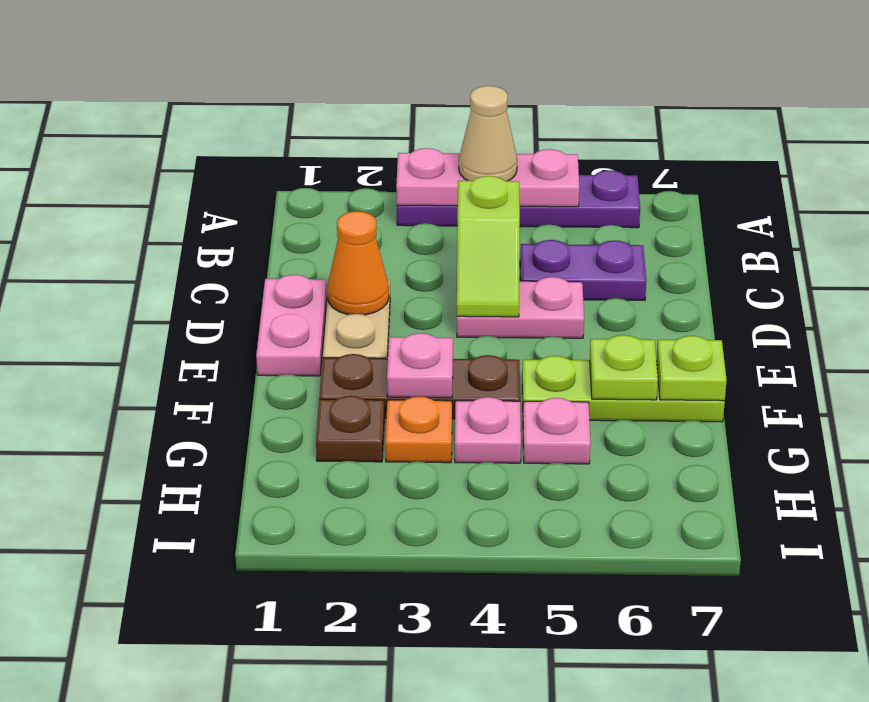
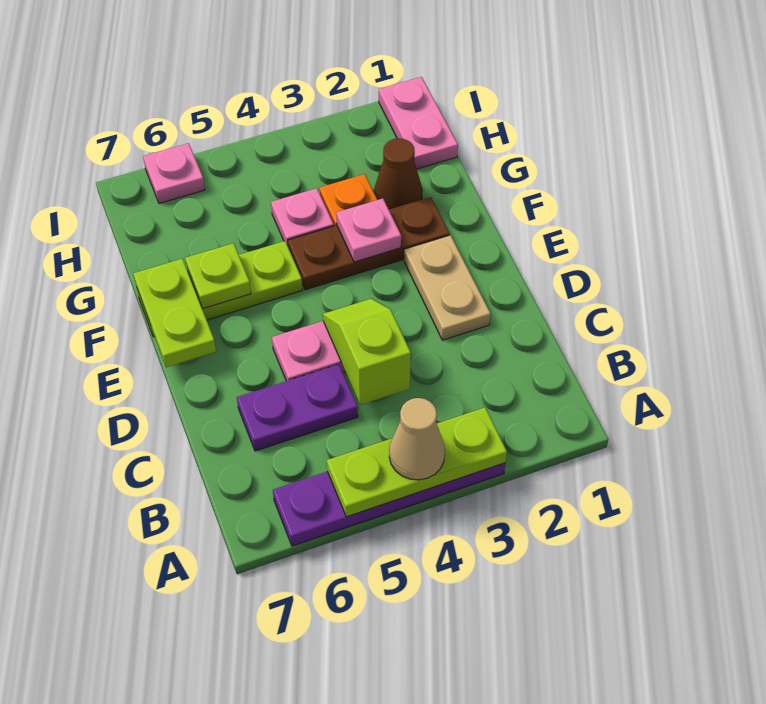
pink 1x3 plate [396,148,579,207] -> lime 1x3 plate [327,408,507,517]
pink 1x2 plate [256,275,327,376] -> pink 1x2 plate moved to [379,77,458,169]
orange 1x1 cone [327,211,389,315] -> none
lime 1x1 plate [656,336,727,401] -> lime 1x2 plate [133,259,216,367]
brown 1x1 plate [316,396,384,462] -> brown 1x1 cone [374,138,423,209]
pink 1x1 plate [523,398,591,464] -> pink 1x1 plate moved to [143,143,205,204]

